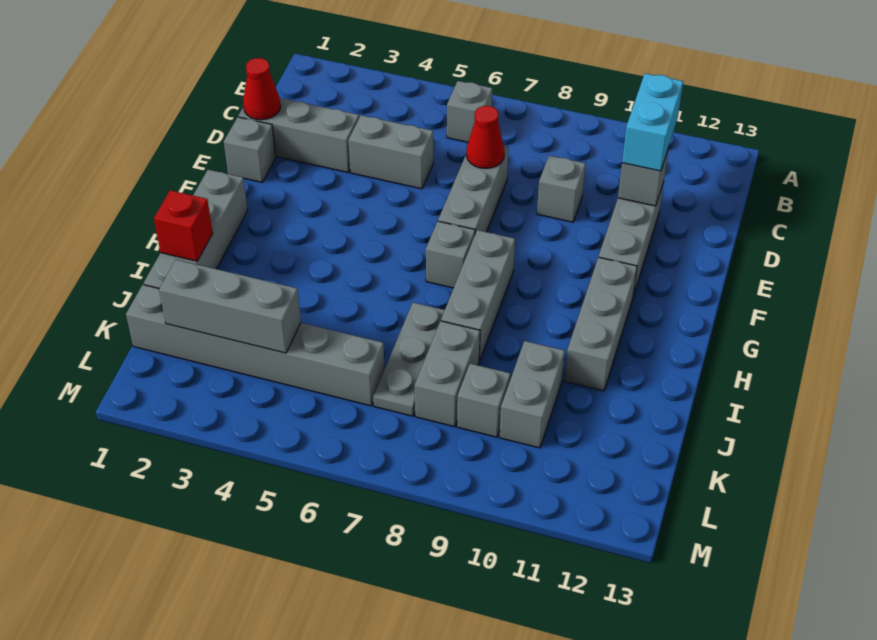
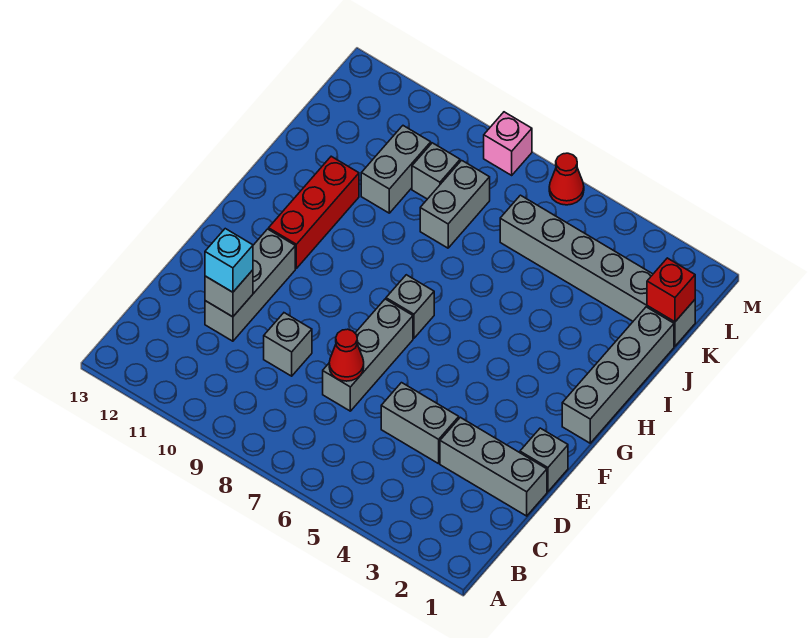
grey 1x1 brick [447,81,492,142] -> none
cyan 1x2 brick [622,73,683,171] -> cyan 1x1 brick [205,229,253,292]
red 1x1 cone [243,58,281,120] -> red 1x1 cone moved to [549,153,584,205]
grey 1x3 brick [441,230,515,361] -> none
grey 1x3 brick [565,257,637,391] -> red 1x3 brick [269,156,359,268]
red 1x1 brick [154,190,213,261] -> red 1x1 brick moved to [647,258,695,322]
grey 1x3 plate [373,303,445,416] -> none
grey 1x3 brick [159,260,301,353] -> none
none -> pink 1x1 brick [484,112,532,175]

